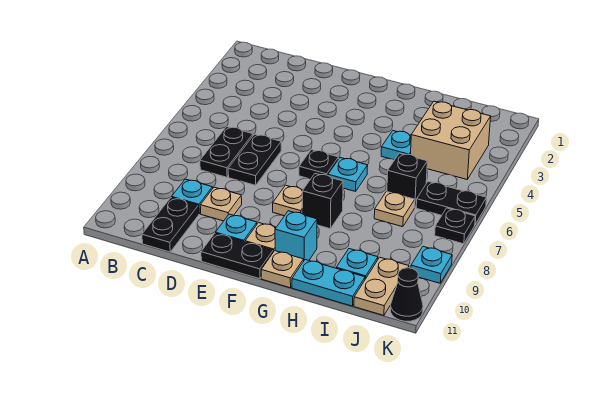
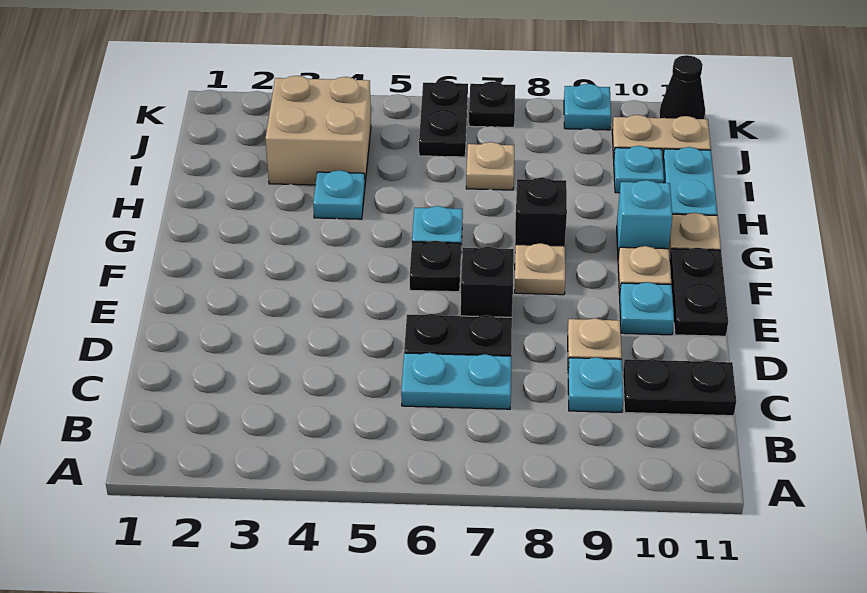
black 1x2 plate [200,127,253,177] -> cyan 1x2 plate [401,353,511,409]
black 1x1 brick [387,153,427,208] -> black 1x1 brick moved to [461,247,514,317]

